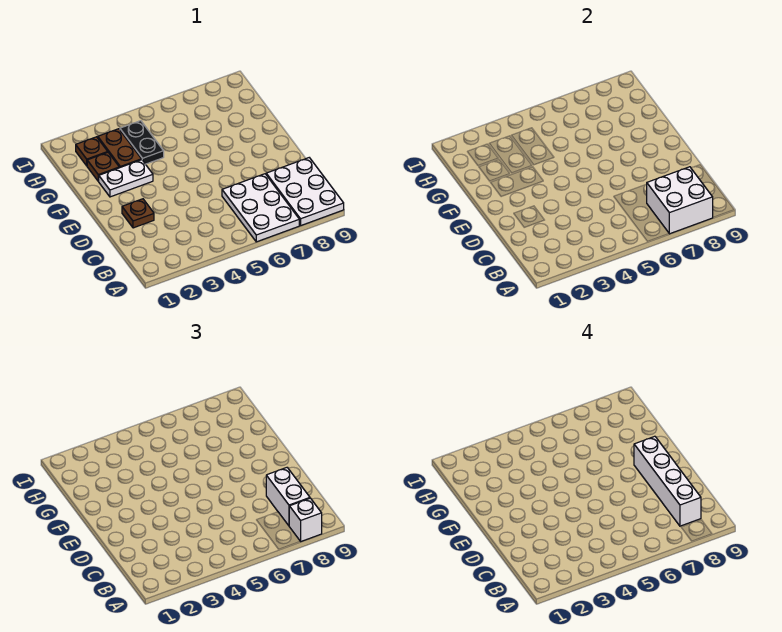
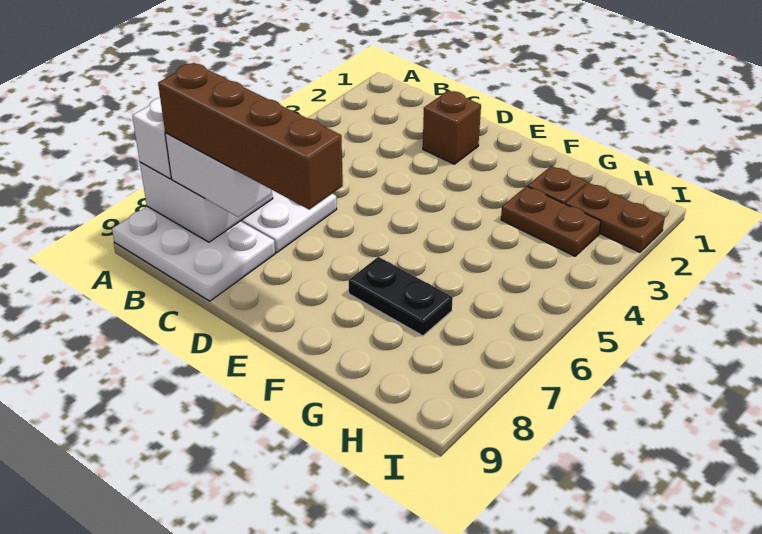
white 1x4 brick [634,436,701,526] -> brown 1x4 brick [158,63,343,210]
brown 1x1 plate [122,199,154,228] -> brown 1x1 brick [423,90,481,164]
white 1x2 plate [98,160,153,197] -> none
black 1x2 plate [120,121,164,164] -> black 1x2 plate moved to [349,257,453,336]
brown 1x1 plate [76,137,108,166] -> brown 1x2 plate [565,183,665,252]

